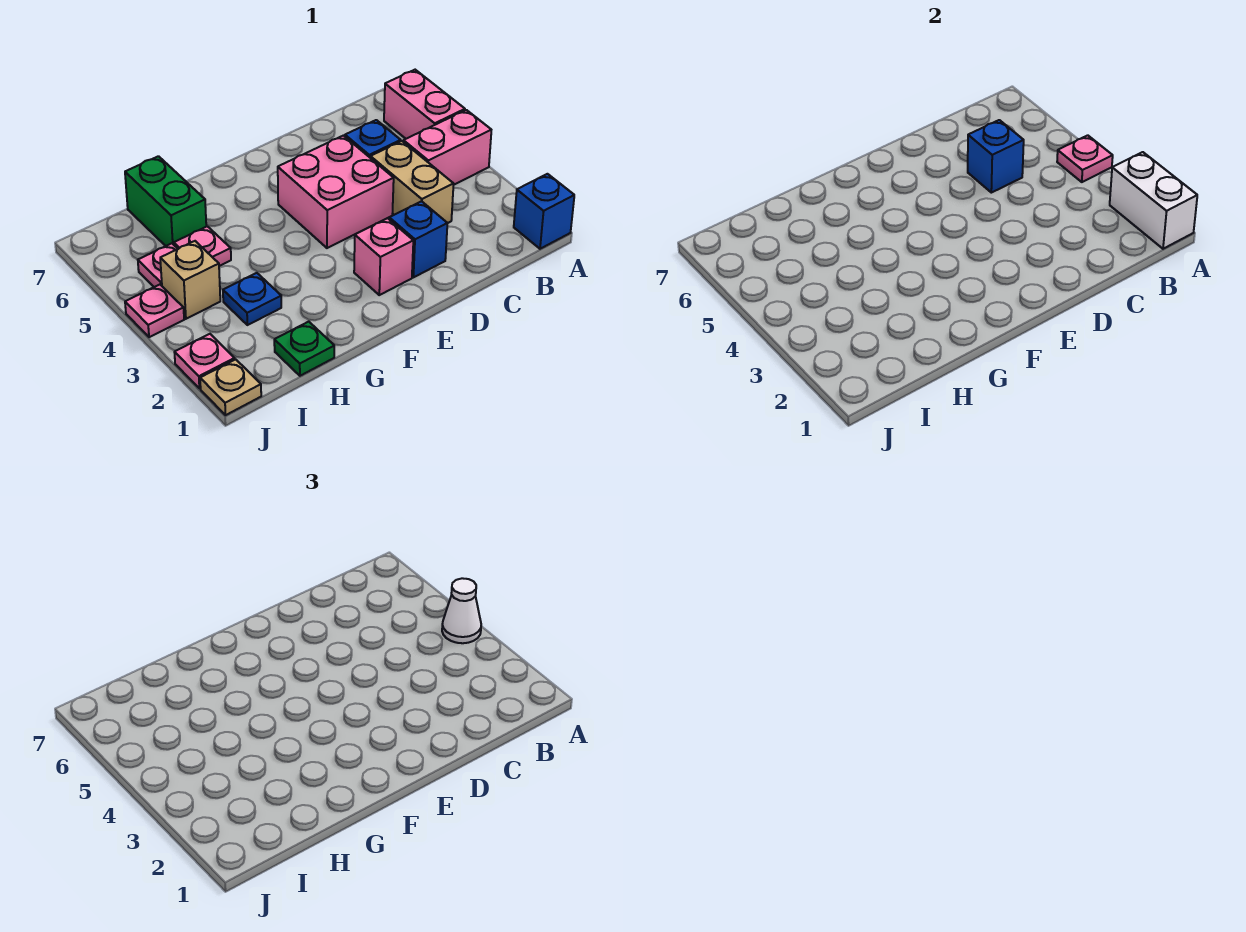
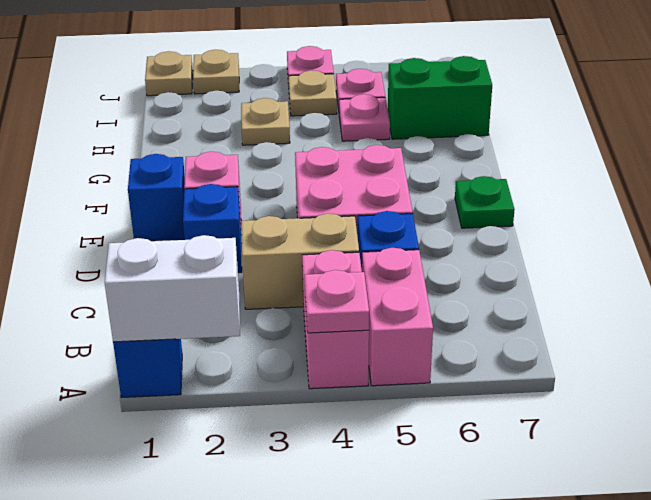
white 1x1 cone [442,578,481,643] -> none
pink 1x2 brick [384,70,465,139] -> pink 1x2 brick turned to [362,248,433,386]
blue 1x1 brick [968,120,1024,193] -> blue 1x1 brick moved to [128,154,185,241]
green 1x1 plate [274,322,334,376] -> green 1x1 plate moved to [455,176,515,228]
blue 1x1 plate [223,273,281,325] -> tan 1x1 plate [241,98,290,145]
tan 1x1 brick [160,241,220,319] -> tan 1x1 plate [289,70,337,116]
pink 1x1 plate [174,334,235,389] -> tan 1x1 plate [193,50,239,94]

